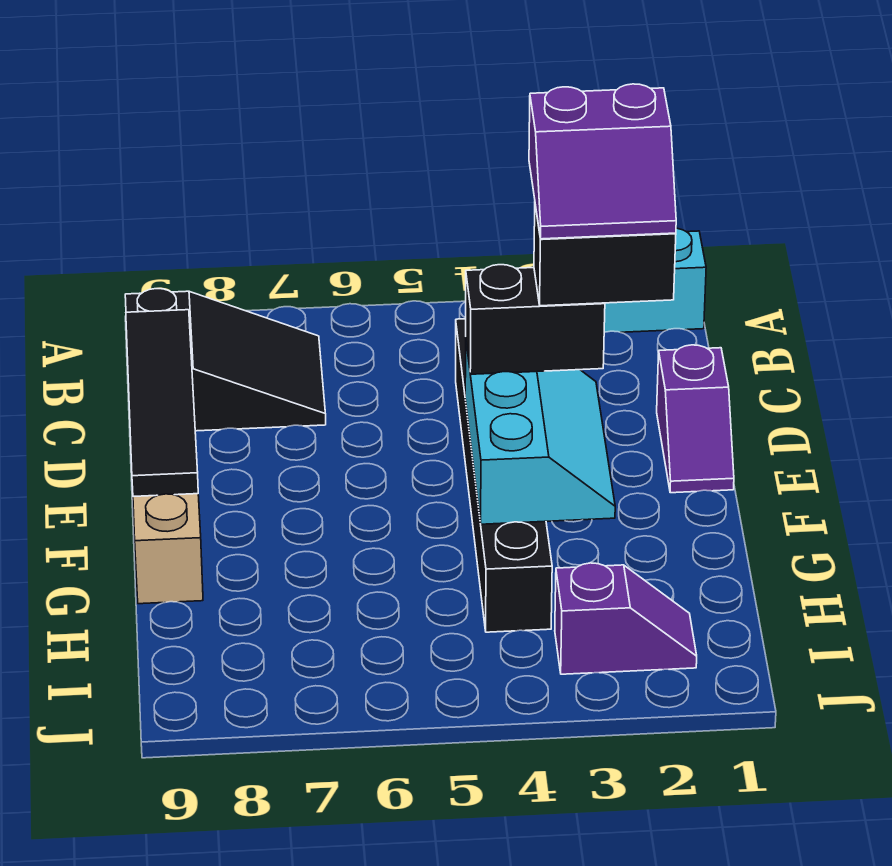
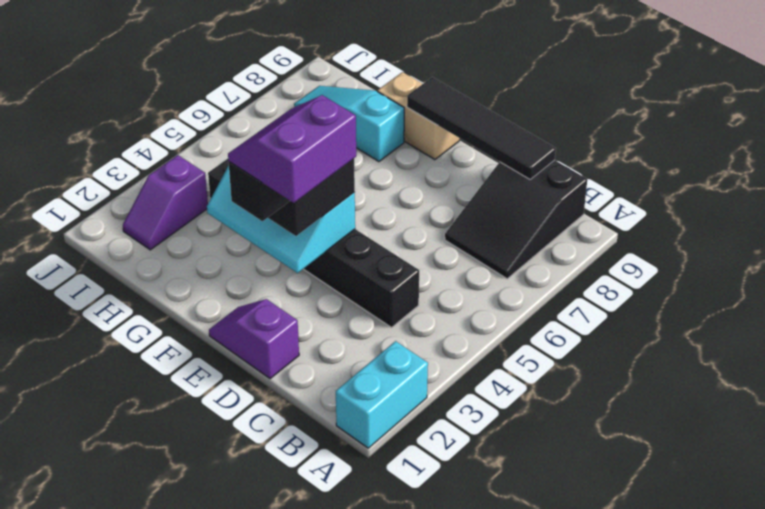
none -> cyan 1x3 slope [294,86,404,162]

